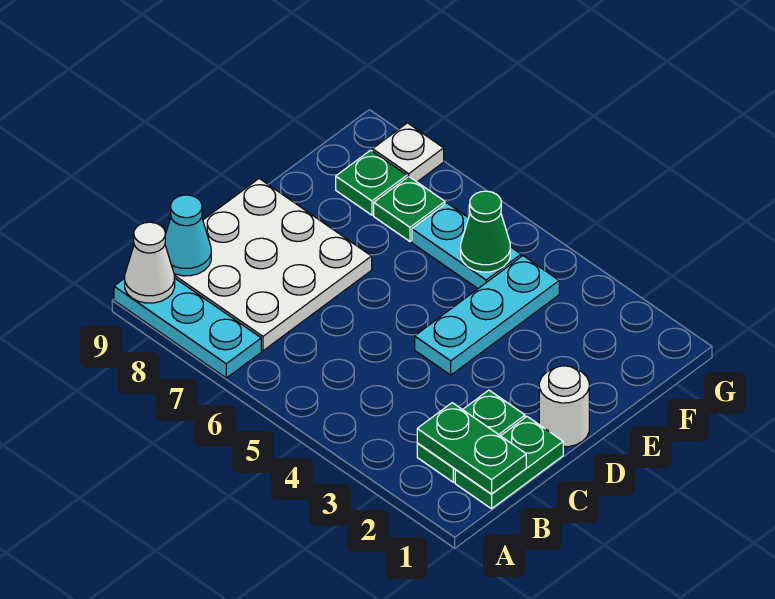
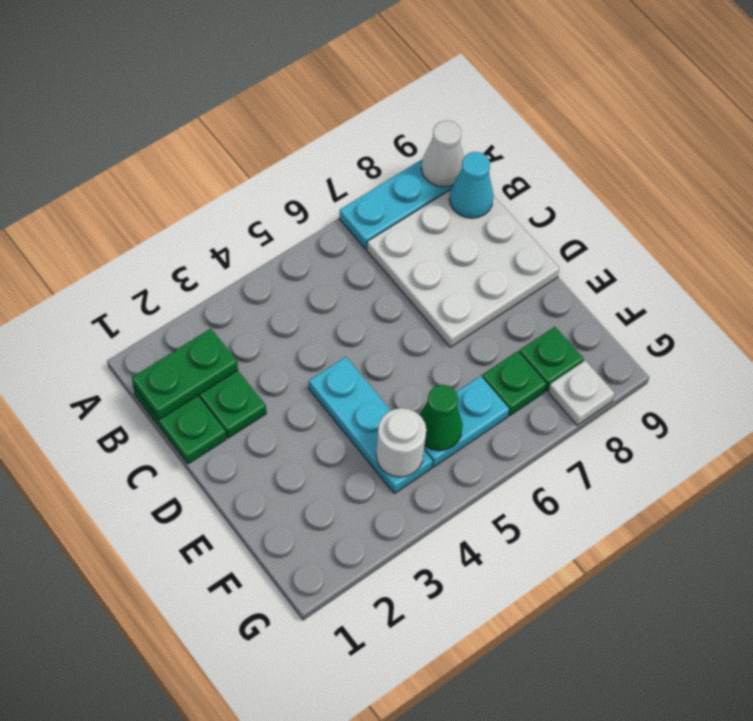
white 1x1 round brick [539,366,589,447] -> white 1x1 round brick moved to [376,408,426,477]

